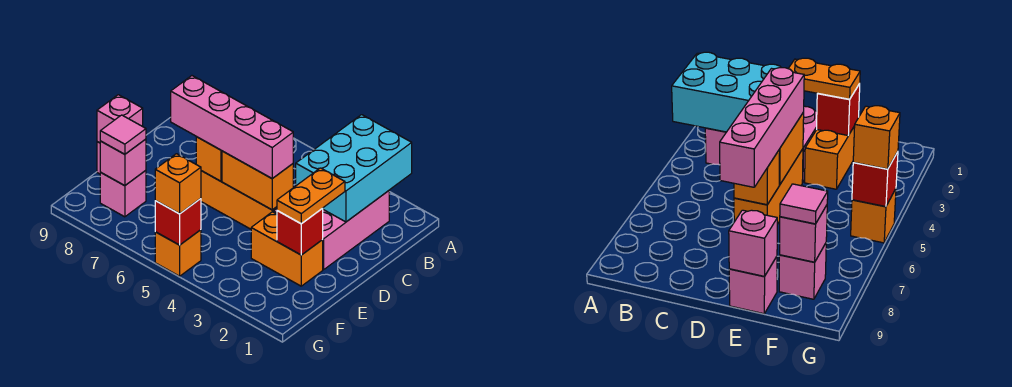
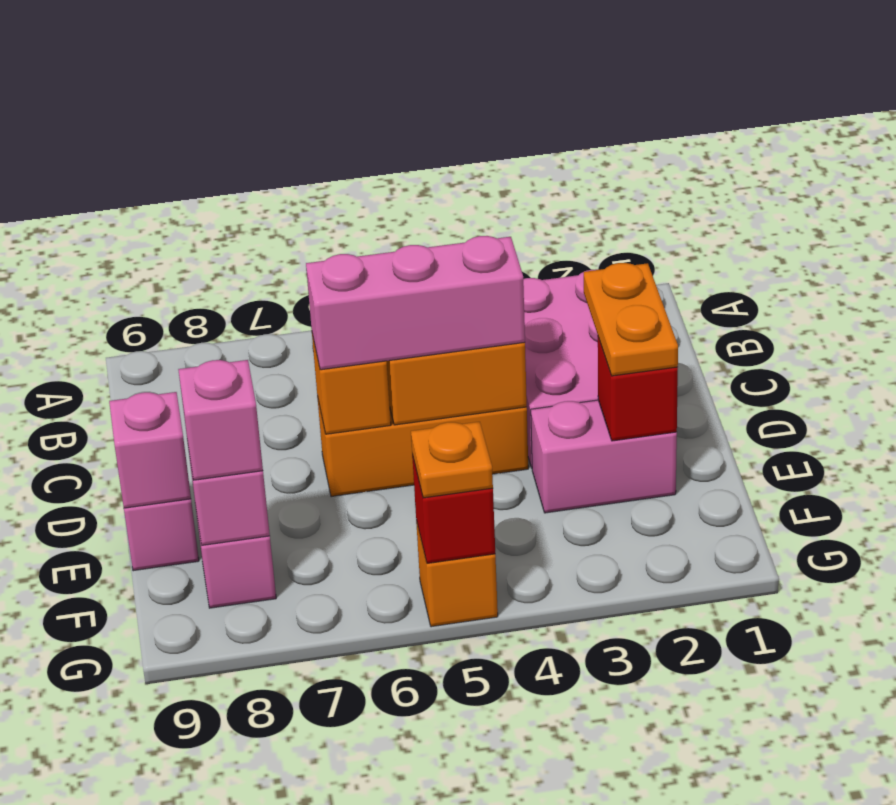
cyan 2x3 brick [296,115,412,222] -> none
pink 1x4 brick [171,76,293,178] -> pink 1x3 brick [306,236,525,370]
orange 1x2 brick [251,212,323,286] -> pink 1x2 brick [531,400,677,513]
pink 1x1 tile [100,115,146,154] -> pink 1x1 brick [178,360,263,480]
orange 1x1 brick [155,154,201,214] -> orange 1x1 plate [411,422,493,498]

